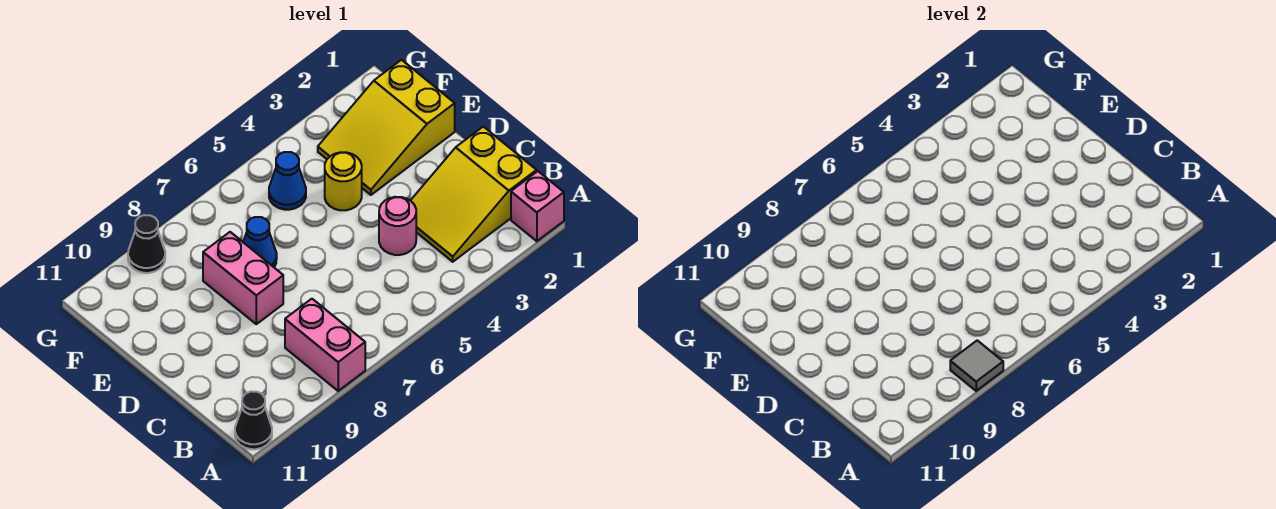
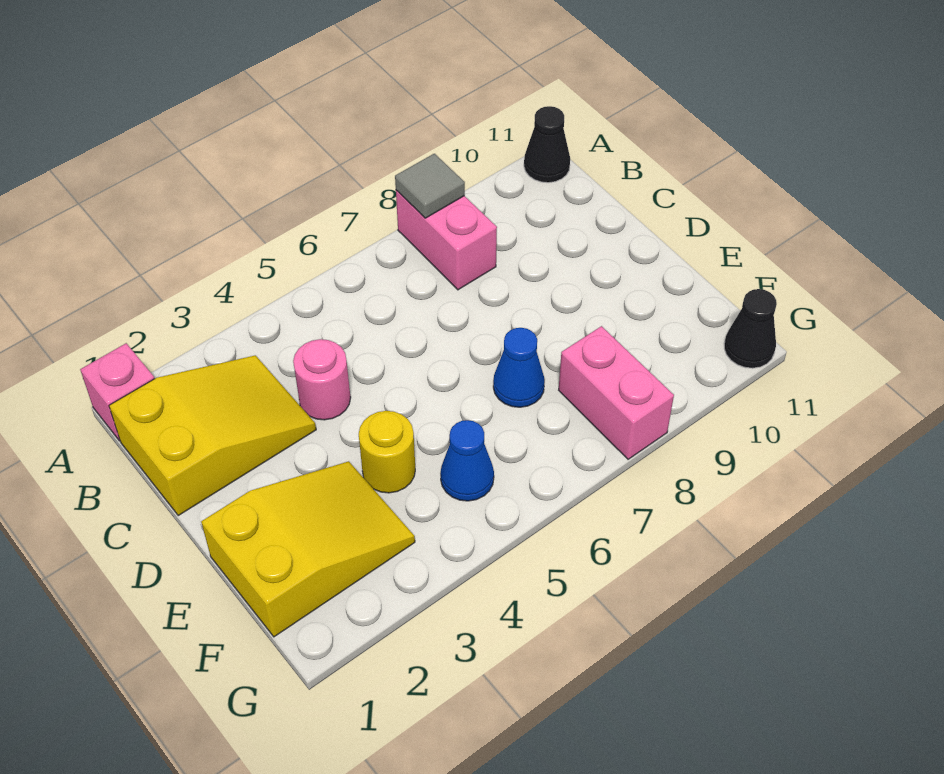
pink 1x2 brick [203,232,283,324] -> pink 1x2 brick moved to [559,326,674,459]
black 1x1 cone [128,215,165,273] -> black 1x1 cone moved to [724,289,777,368]

